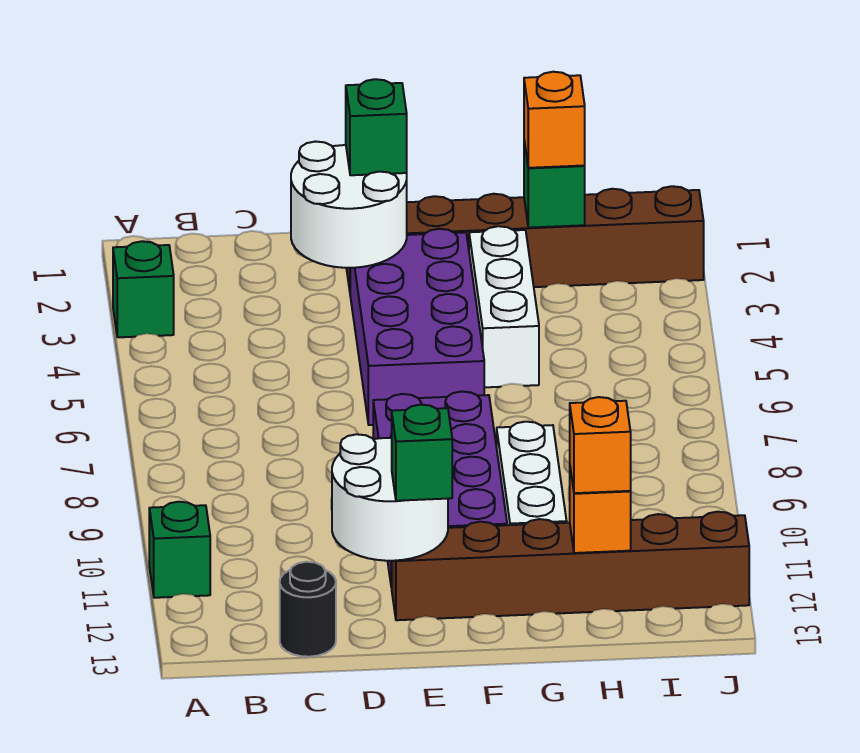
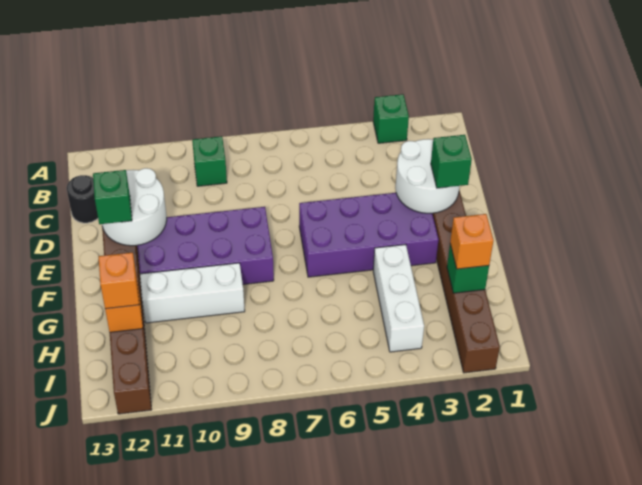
green 1x1 brick [149,502,210,598] -> green 1x1 brick moved to [192,136,227,186]
white 1x3 brick [469,226,539,387] -> white 1x3 brick turned to [373,244,424,352]

